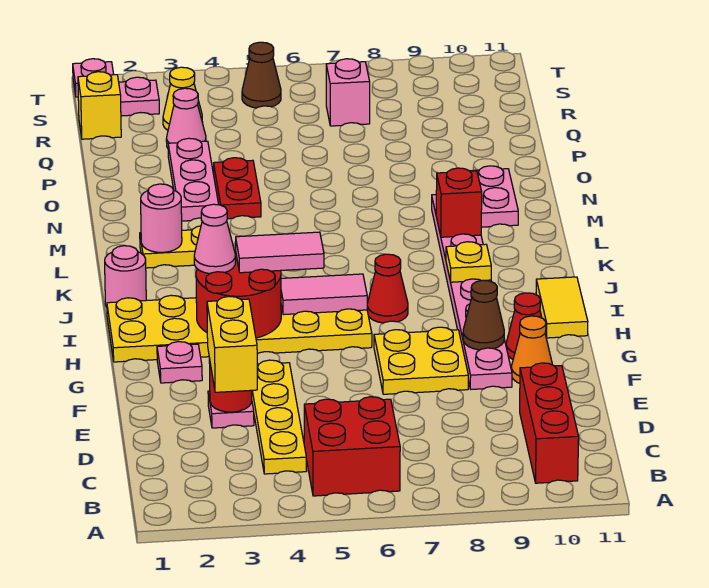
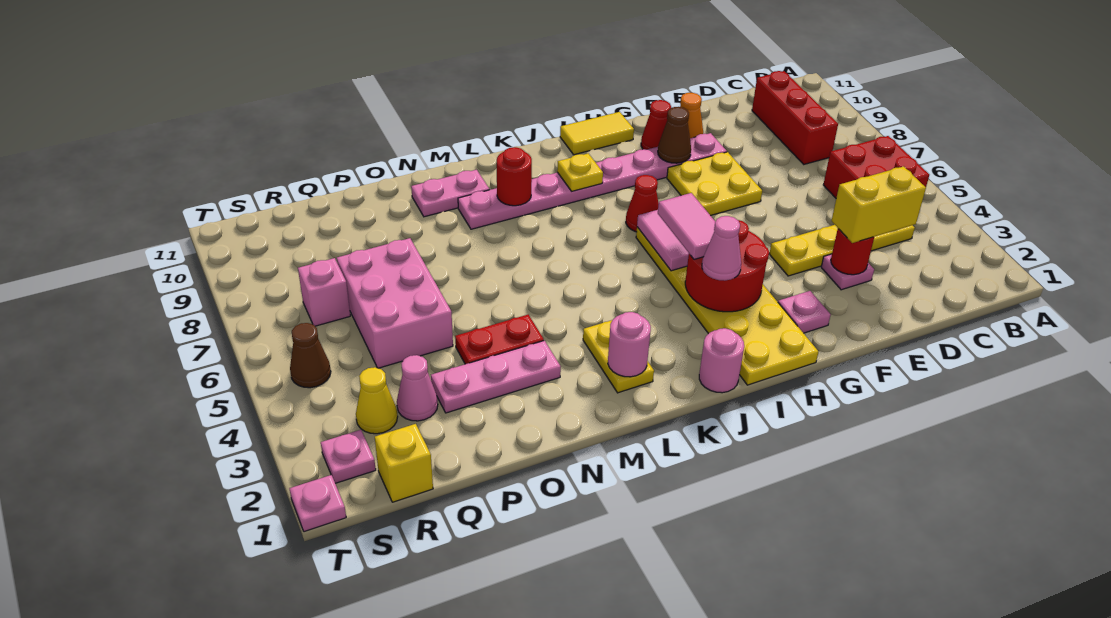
red 1x3 brick [520,363,579,483] -> red 1x3 brick turned to [752,71,838,164]
red 1x1 brick [436,168,482,237] -> red 1x1 round brick [497,147,532,206]
none -> pink 2x3 brick [337,238,453,368]

